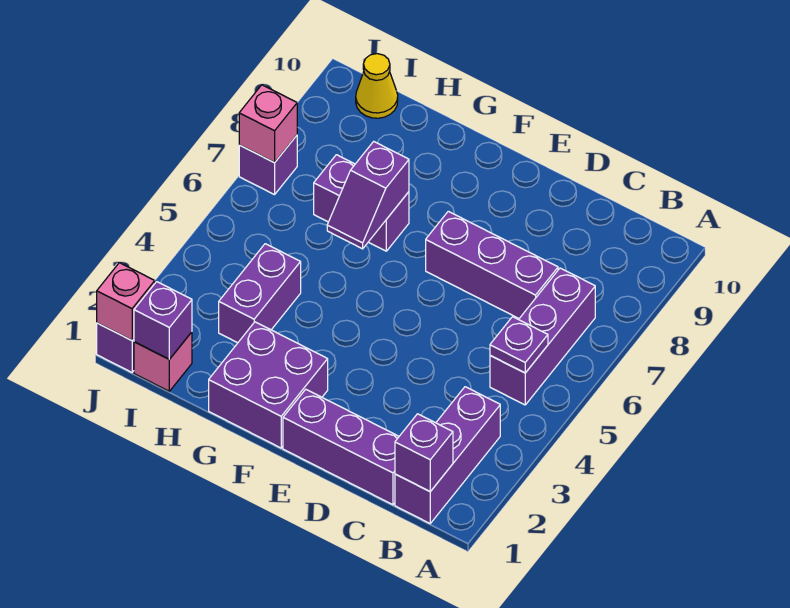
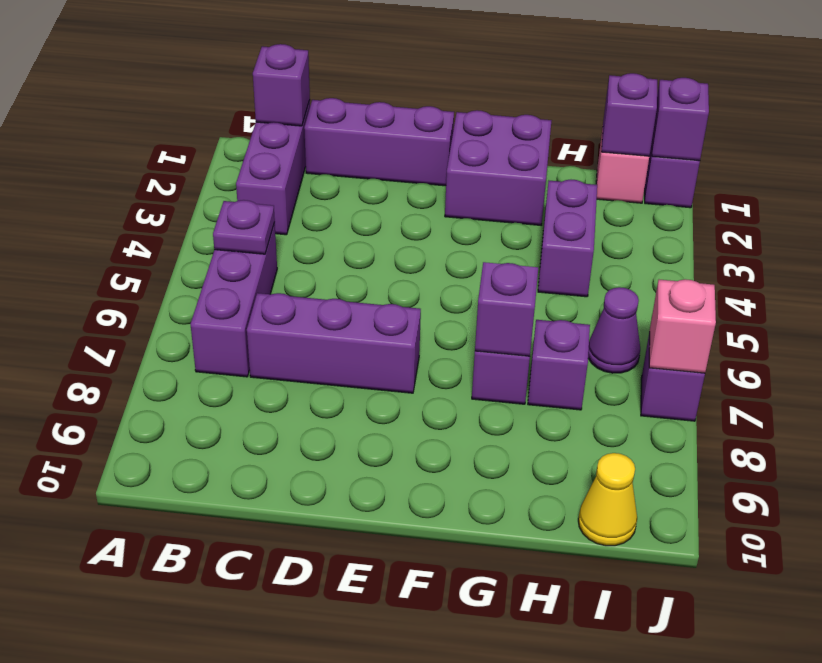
none -> purple 1x1 cone [588,287,640,373]
pink 1x1 brick [97,263,155,340] -> purple 1x1 brick [652,78,709,161]

